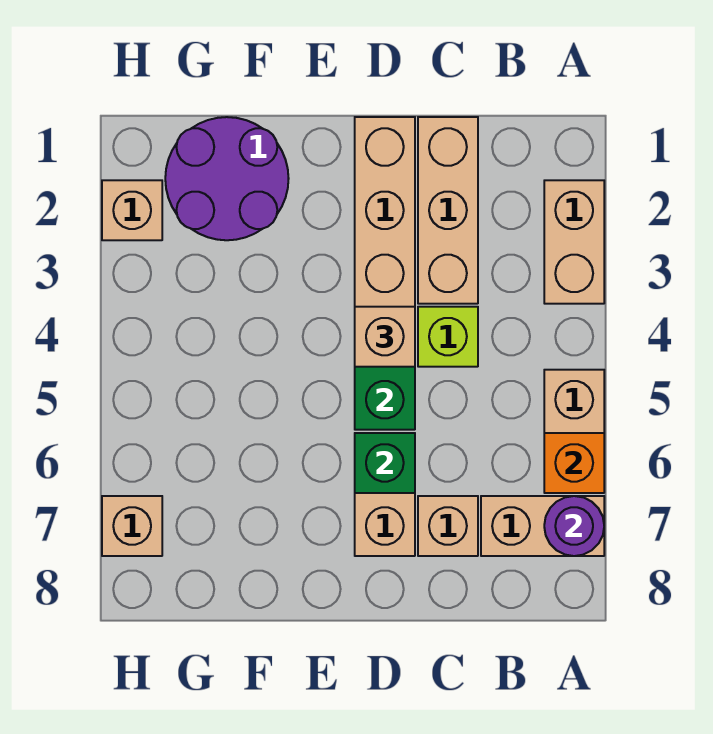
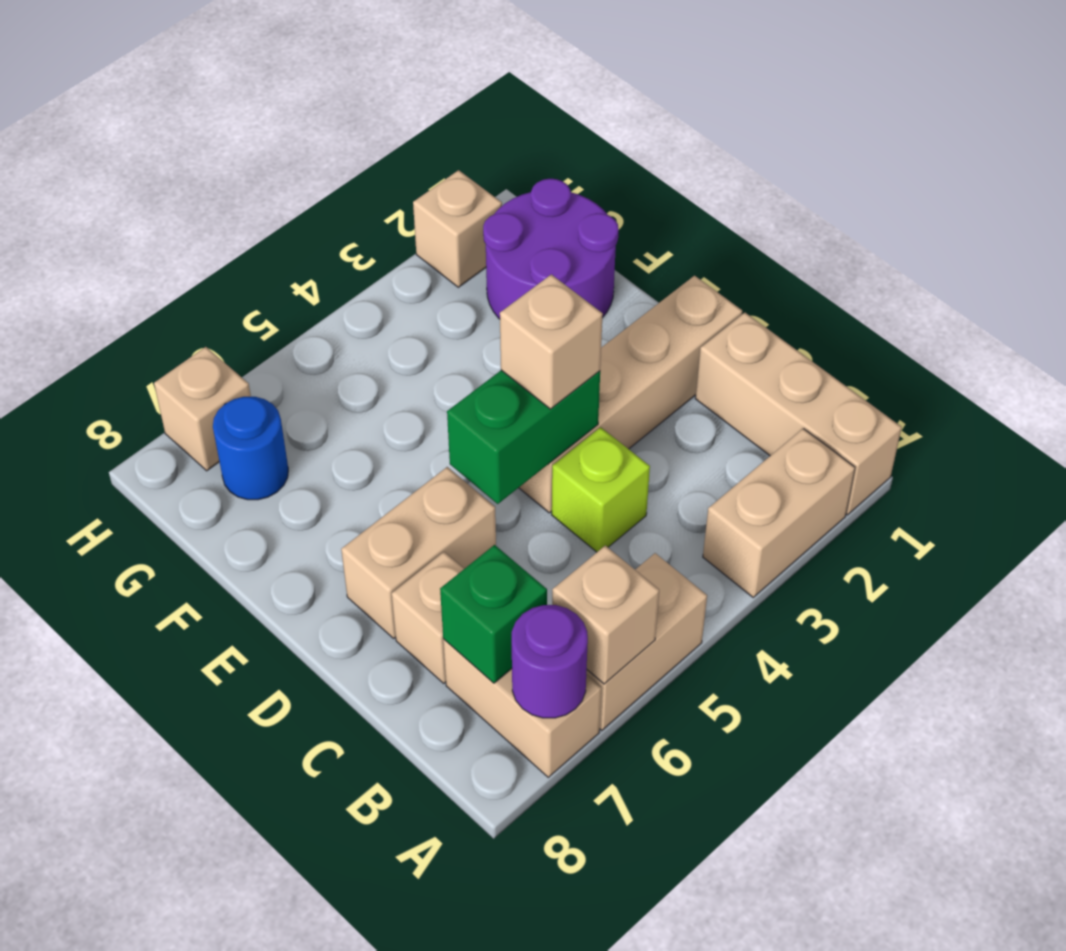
orange 1x1 brick [544,433,604,493] -> tan 1x1 brick [552,546,659,684]
tan 1x3 brick [418,117,478,304] -> tan 1x3 brick turned to [695,313,902,515]
green 1x1 brick [355,433,415,493] -> green 1x1 brick moved to [440,545,547,683]
none -> blue 1x1 round brick [213,397,288,500]

